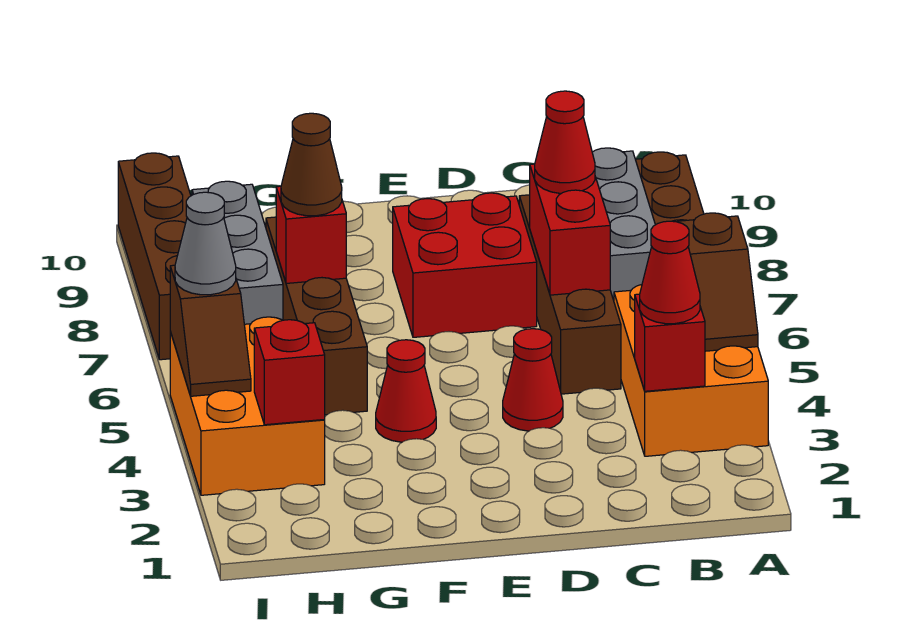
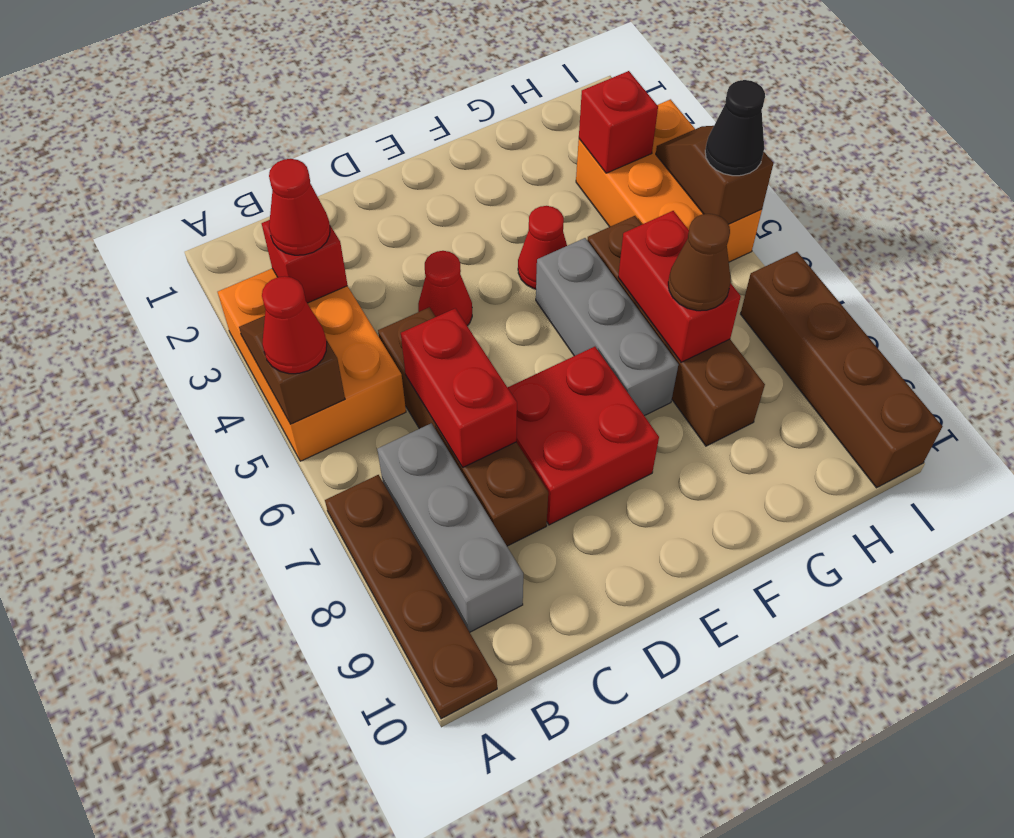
red 1x1 cone [535,91,595,194] -> red 1x1 cone moved to [262,276,327,374]
red 1x1 brick [276,186,346,283] -> red 1x2 brick [618,211,741,362]
grey 1x3 brick [192,181,283,324] -> grey 1x3 brick moved to [536,238,678,416]
grey 1x1 cone [175,192,236,295] -> black 1x1 cone [705,80,765,176]

